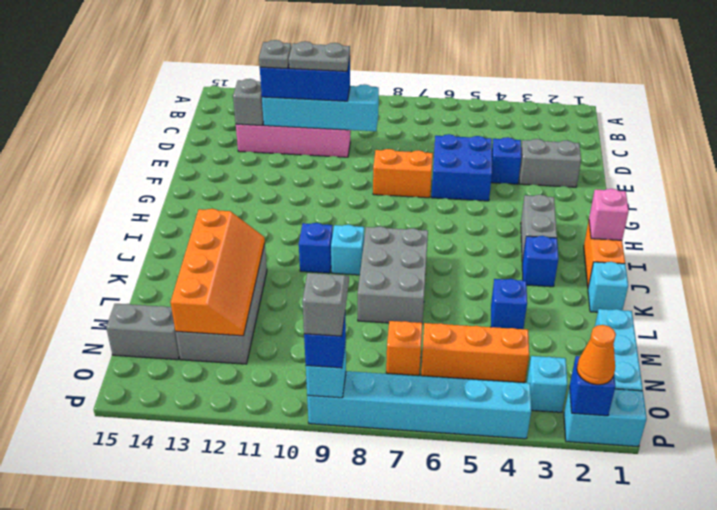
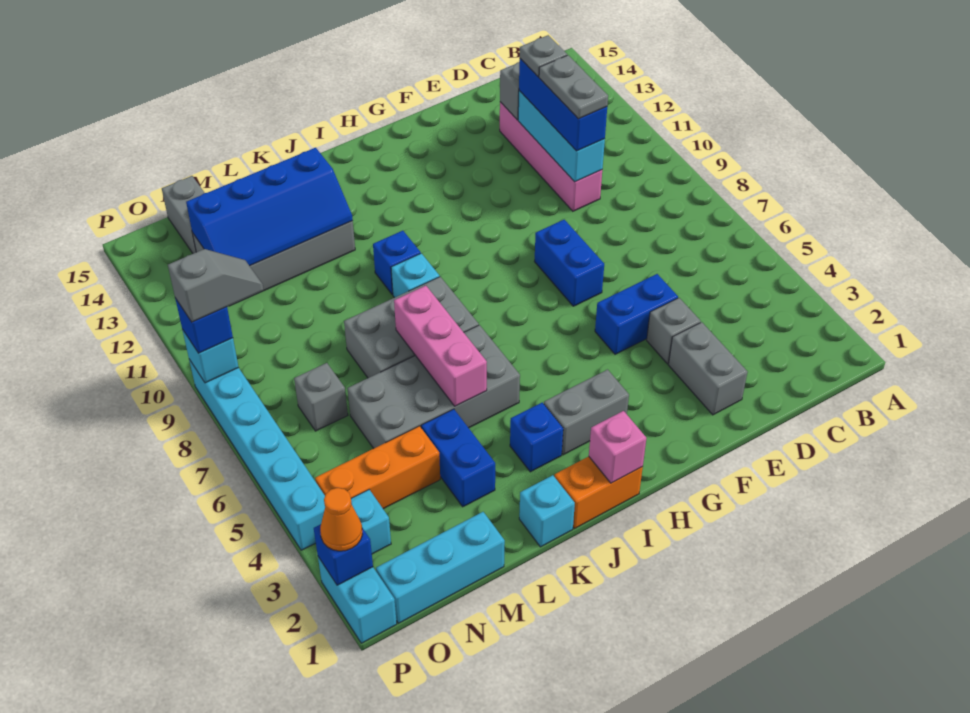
cyan 1x4 brick [262,84,379,131] -> cyan 1x3 brick [518,91,605,182]
blue 1x1 brick [491,137,522,184] -> grey 1x1 brick [647,298,701,364]
blue 2x2 brick [432,134,492,201] -> blue 1x2 brick [595,274,678,354]
orange 1x2 brick [373,149,433,198] -> blue 1x2 brick [535,220,604,306]
none -> grey 2x4 brick [347,325,520,448]
none -> pink 1x3 brick [394,286,487,406]
orange 2x4 slope [171,209,265,336] -> blue 2x4 slope [186,148,353,266]
blue 1x1 brick [491,279,527,329] -> blue 1x2 brick [421,409,495,507]
orange 1x3 brick [421,323,529,383] -> orange 1x3 brick turned to [315,426,440,509]
orange 1x1 brick [386,321,422,376] -> grey 1x1 brick [294,363,348,431]

